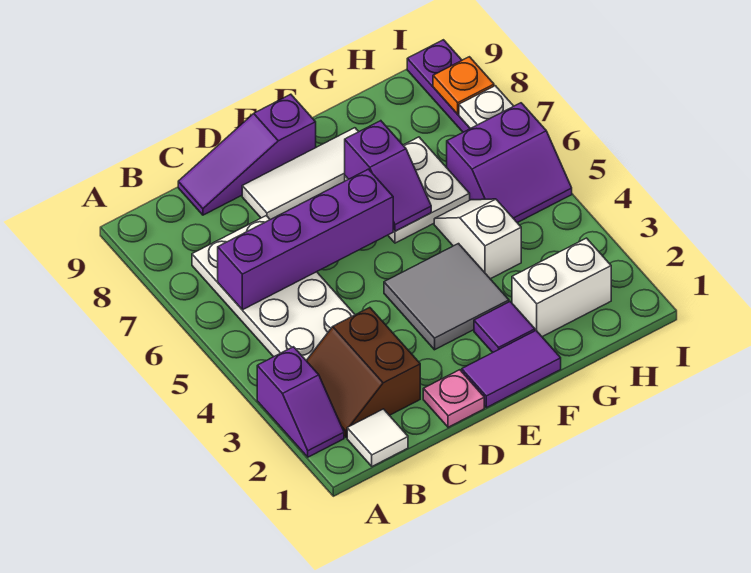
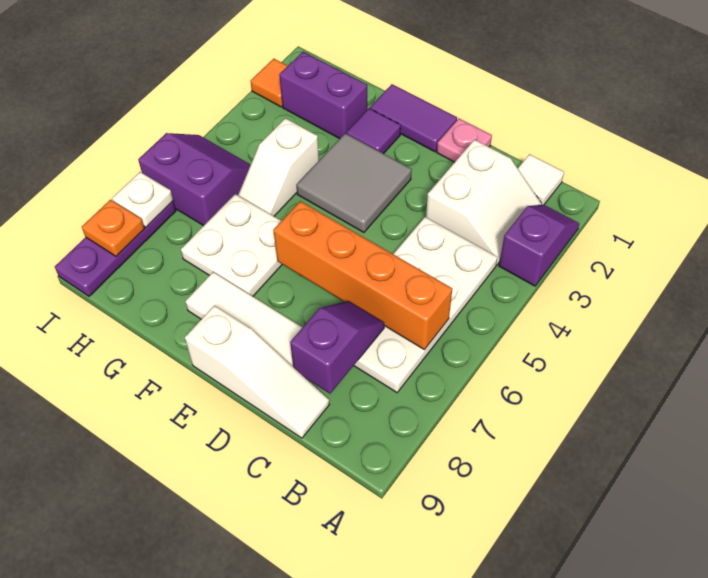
brown 2x2 slope [306,308,420,438] -> white 2x2 slope [426,140,542,265]
purple 1x4 brick [218,169,393,310] -> orange 1x4 brick [273,201,452,350]
purple 1x3 slope [178,94,316,215] -> white 1x3 slope [185,306,329,438]
purple 1x2 slope [345,121,431,231] -> purple 1x2 slope moved to [290,301,384,394]
white 1x2 brick [512,238,611,337] -> purple 1x2 brick [279,52,367,139]
none -> orange 1x1 tile [251,59,287,107]

